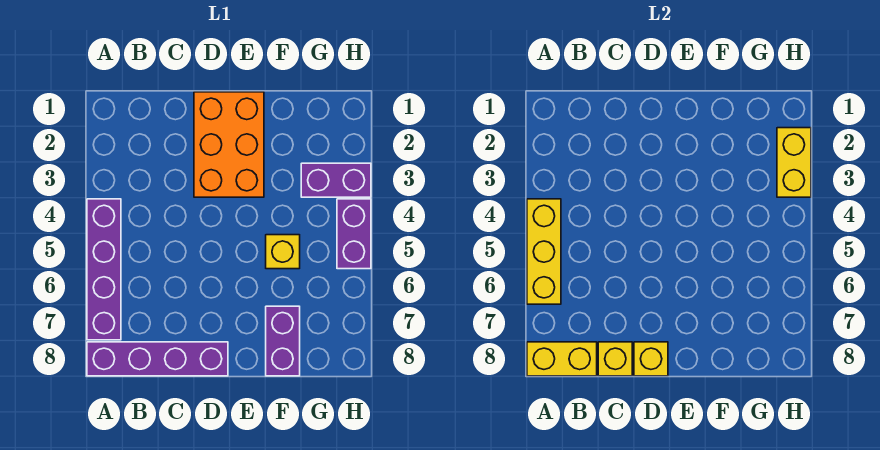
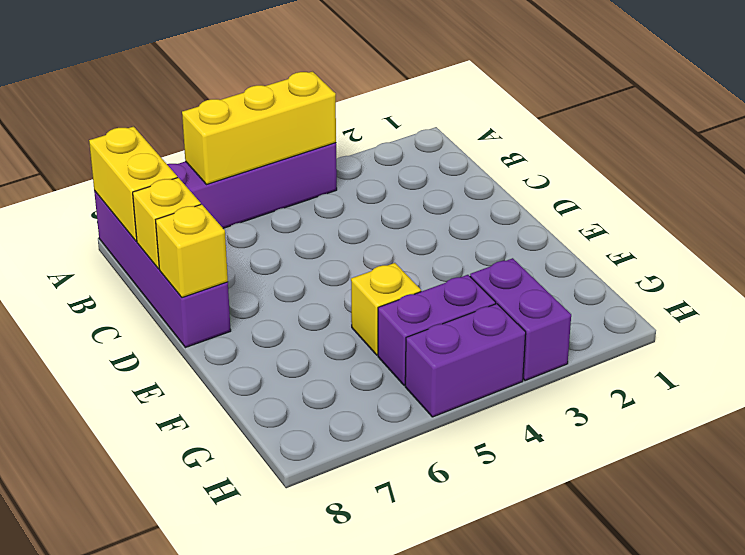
orange 2x3 brick [194,92,264,197] -> none
purple 1x2 brick [266,306,300,376] -> purple 1x2 brick moved to [378,275,496,386]
yellow 1x2 brick [777,128,811,197] -> none

